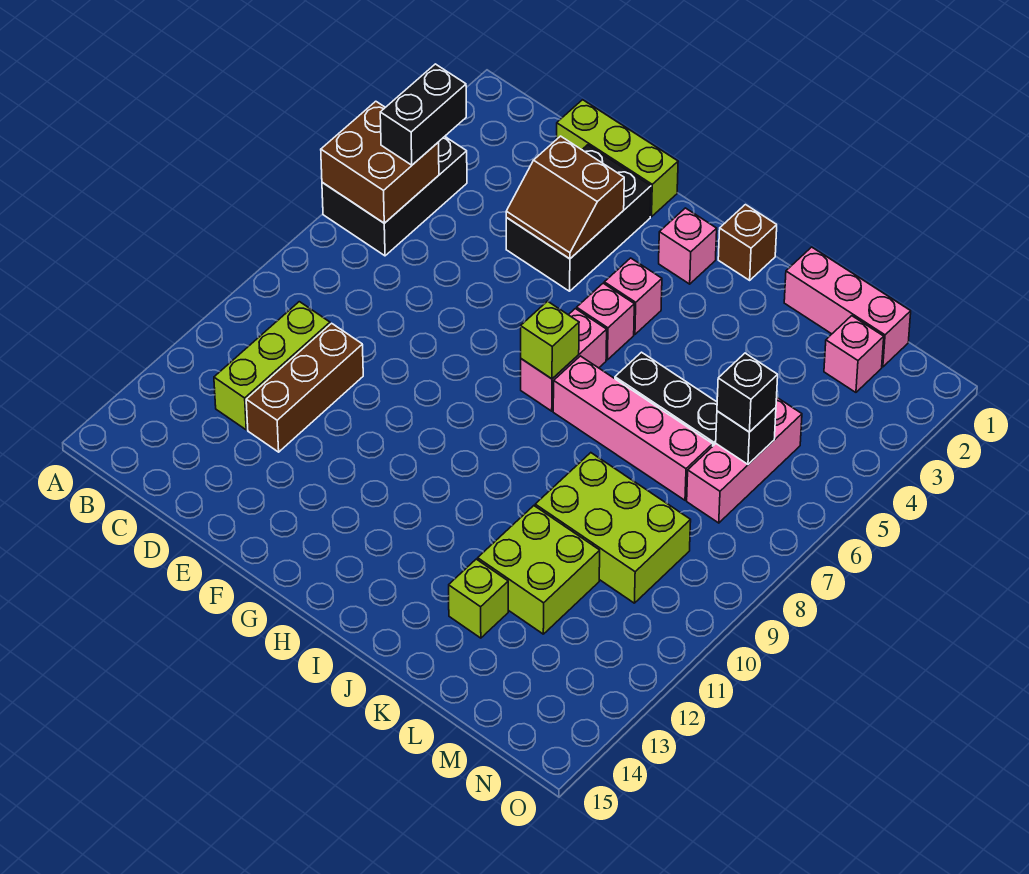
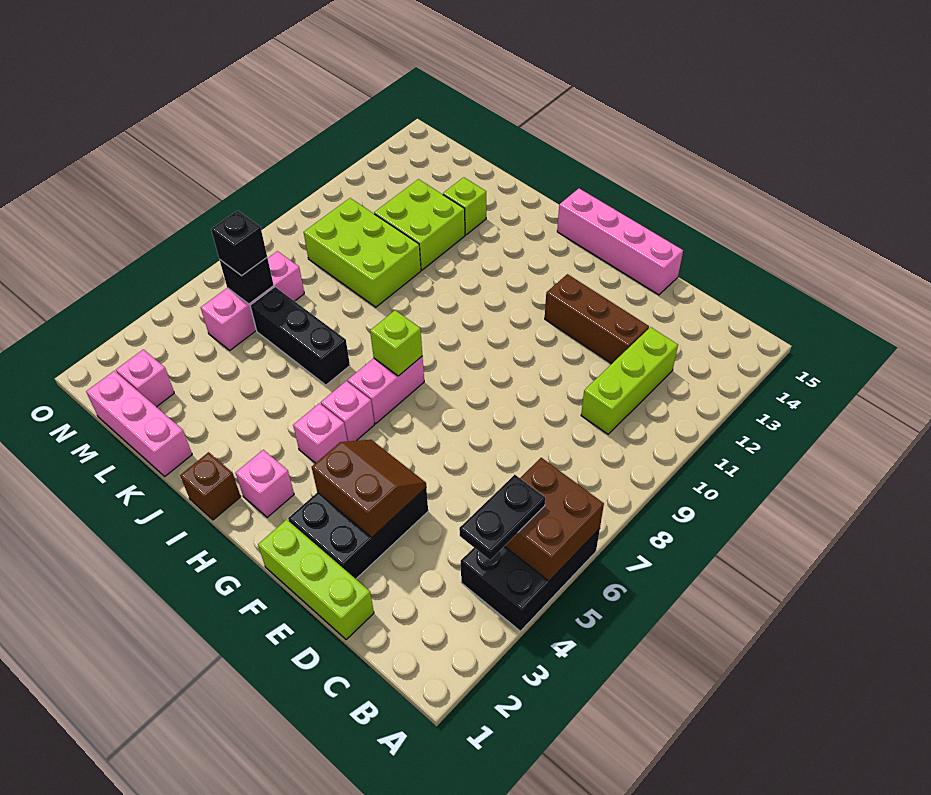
black 1x2 brick [380,64,466,165] -> black 1x2 plate [459,475,545,560]
brown 1x3 brick [246,323,363,452] -> brown 1x3 brick turned to [545,274,649,364]
pink 1x4 brick [553,356,713,500] -> pink 1x4 brick moved to [557,189,683,295]

